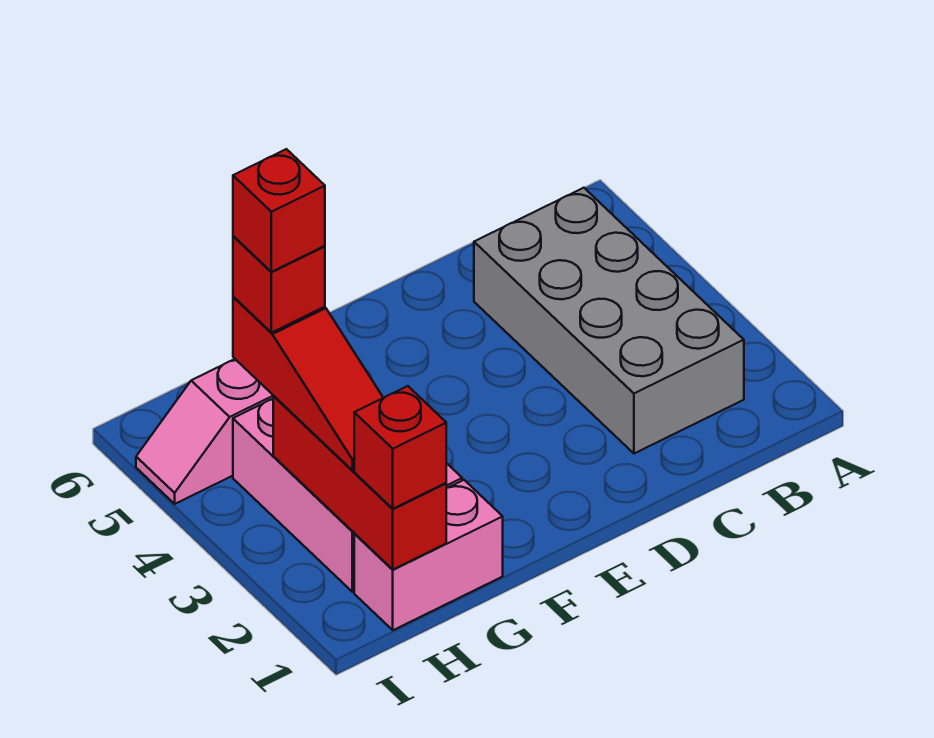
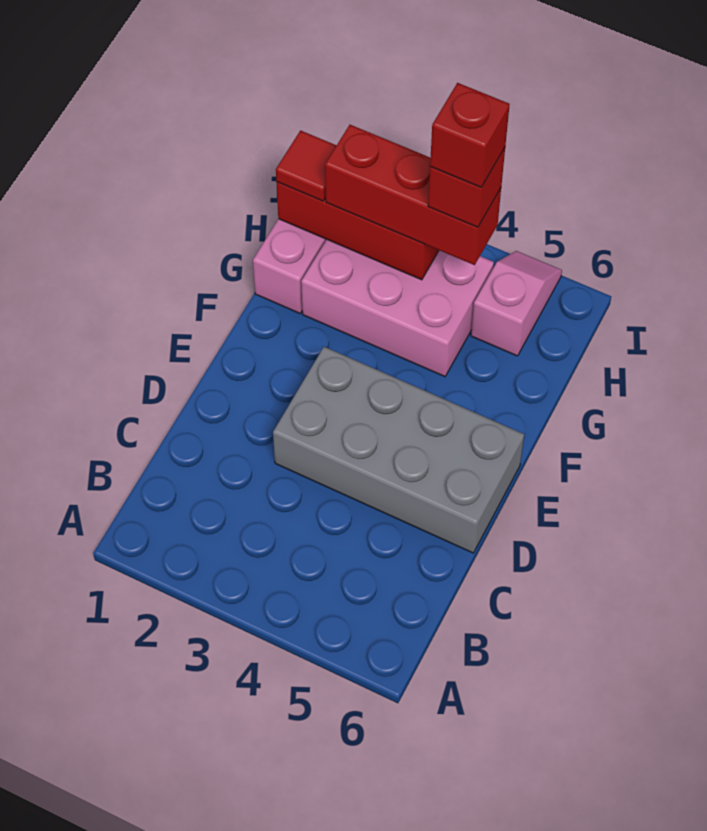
grey 2x4 brick [474,188,744,453] -> grey 2x4 brick moved to [273,347,524,553]
red 1x1 brick [354,386,446,509] -> red 1x1 tile [276,131,336,201]
red 1x3 slope [233,297,383,470] -> red 1x3 brick [325,125,501,265]

